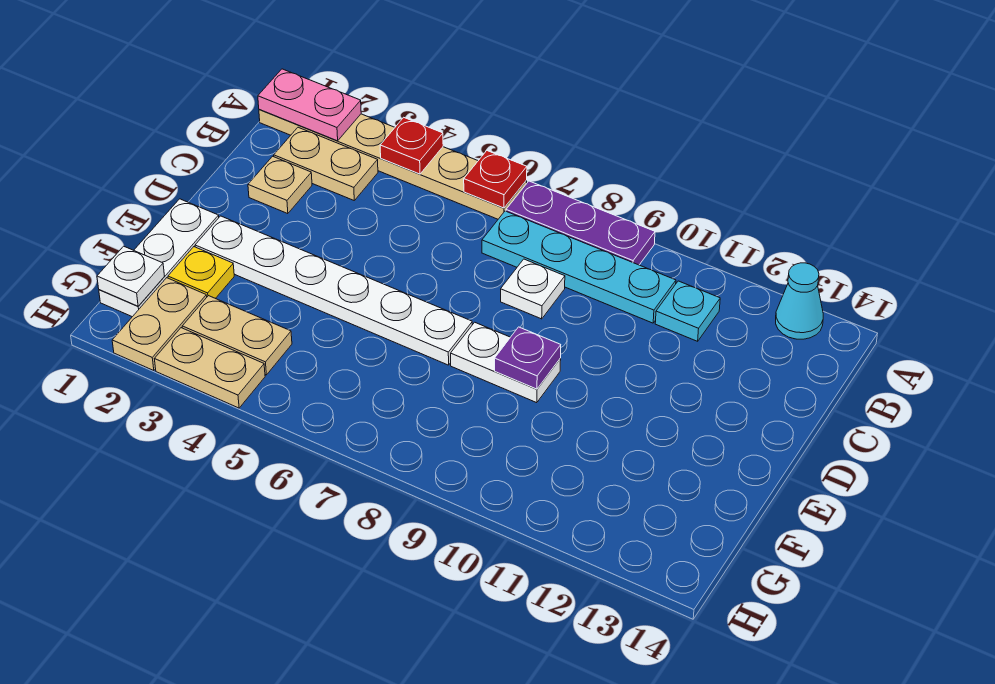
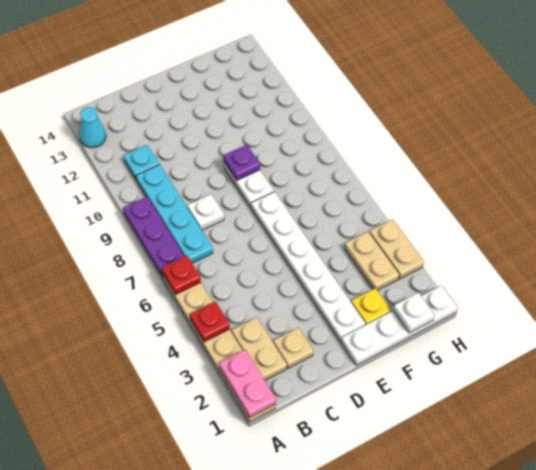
white 1x3 plate [99,199,219,317] -> white 1x4 plate [341,286,458,365]
tan 1x2 plate [112,278,207,371] -> none

